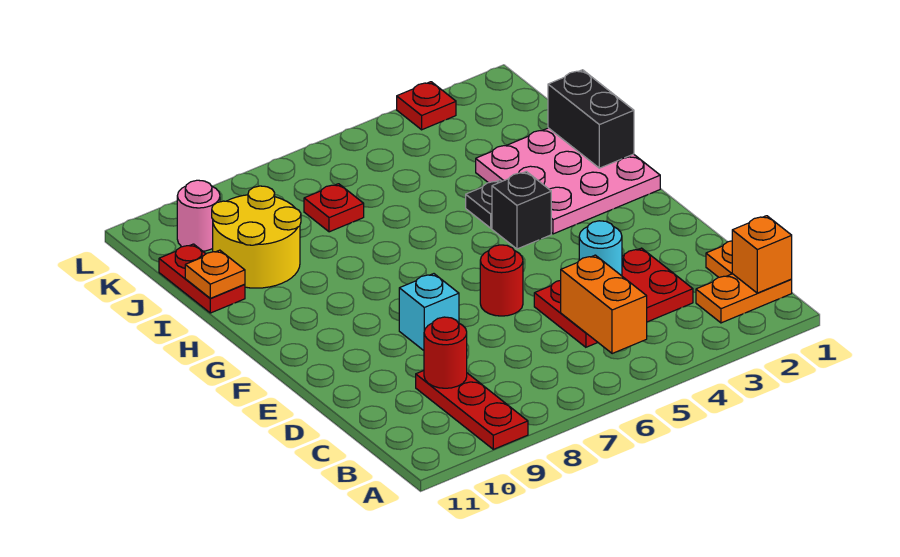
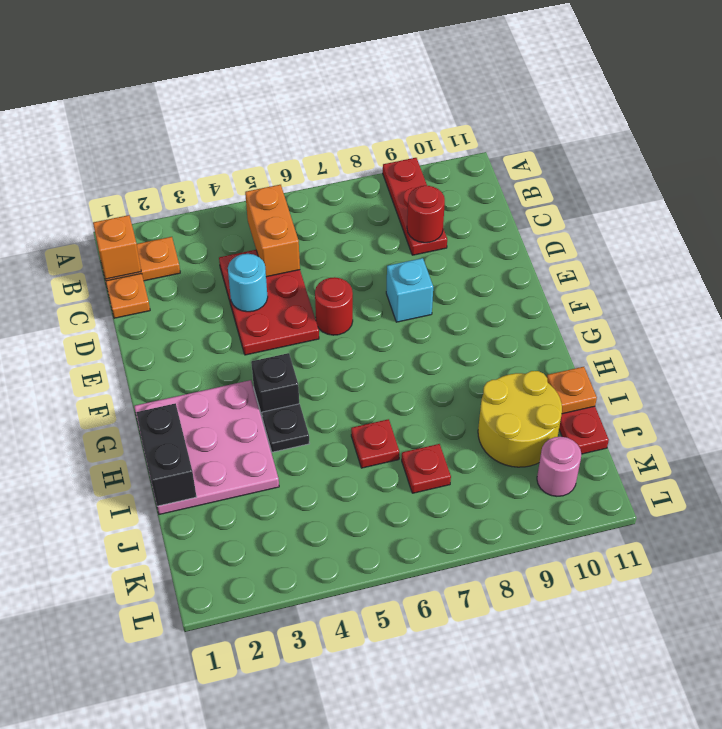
red 2x3 plate [534,248,693,347] -> red 2x3 plate turned to [219,250,319,355]
red 1x1 plate [397,82,456,130] -> red 1x1 plate moved to [351,419,399,468]

